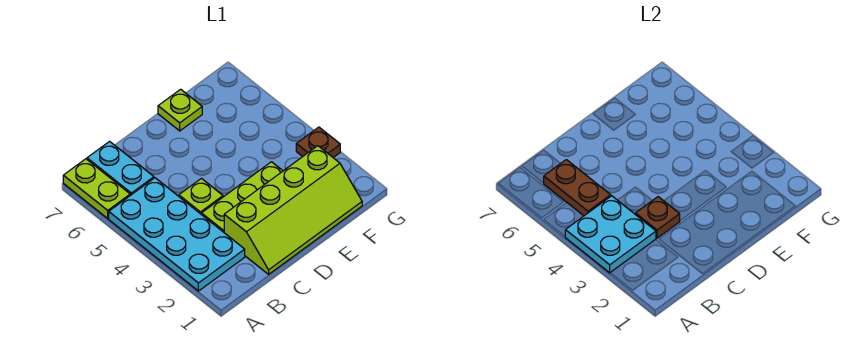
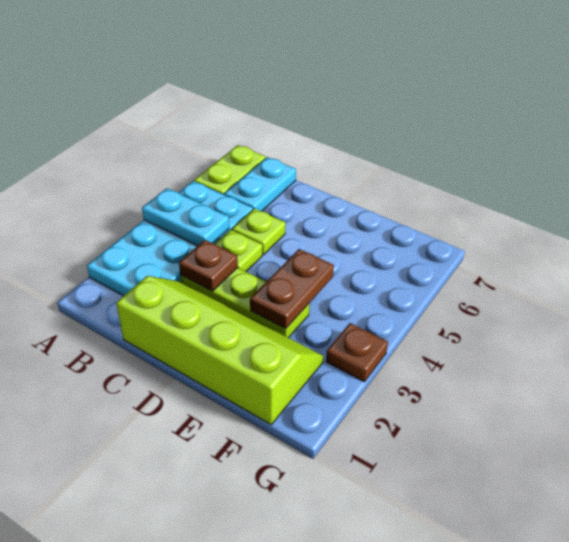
cyan 2x2 plate [565,196,656,273] -> cyan 1x2 plate [142,188,229,246]
brown 1x2 plate [544,160,611,216] -> brown 1x2 plate moved to [250,249,334,329]
lime 2x4 slope [224,146,362,274] -> lime 2x4 slope turned to [116,276,323,425]
lime 1x1 plate [158,89,202,131] -> lime 1x1 plate moved to [232,209,285,255]

